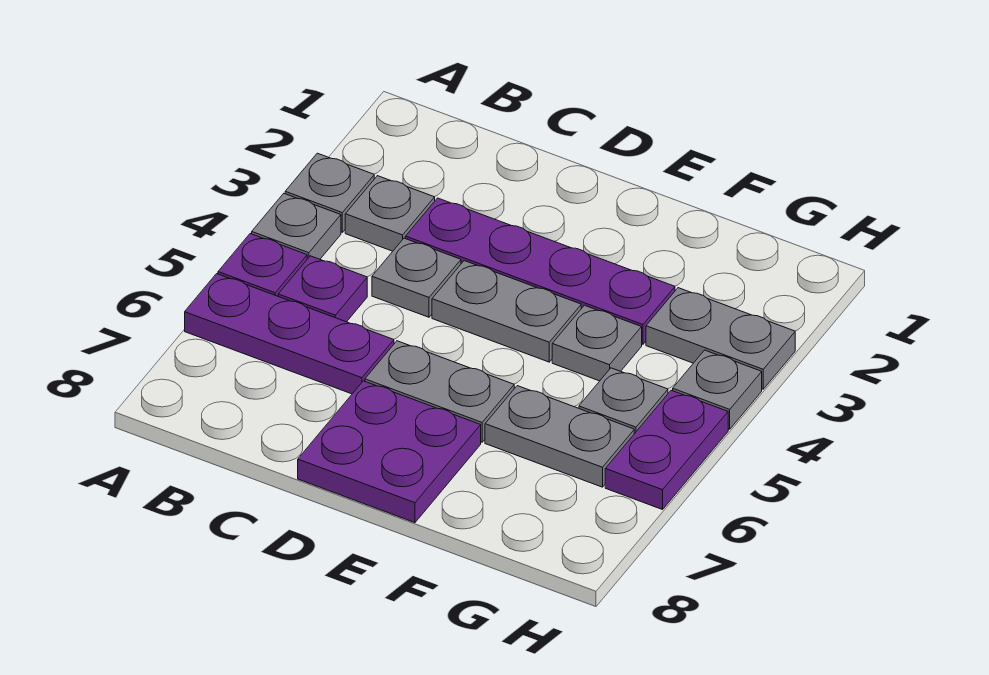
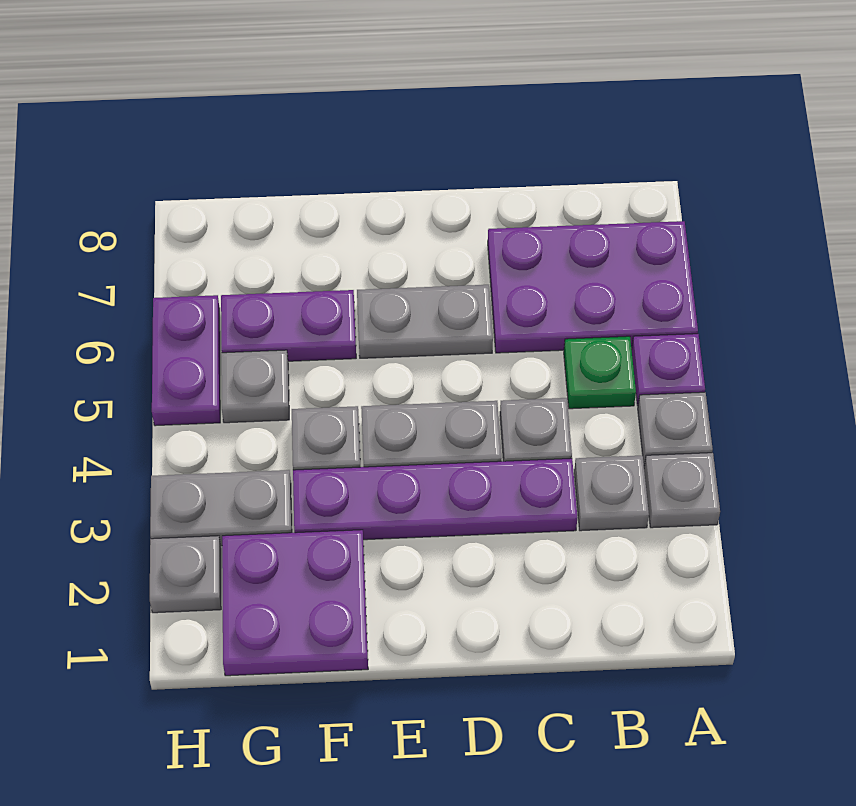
purple 1x3 plate [185,274,394,394] -> purple 2x3 plate [488,221,698,353]
purple 1x1 plate [278,256,367,322] -> green 1x1 plate [564,336,636,409]
purple 2x2 plate [298,381,481,523] -> purple 2x2 plate moved to [222,530,368,676]
grey 1x2 plate [485,386,634,487] -> purple 1x2 plate [221,290,356,361]
grey 1x1 plate [673,350,762,429] -> grey 1x1 plate moved to [150,536,221,613]

